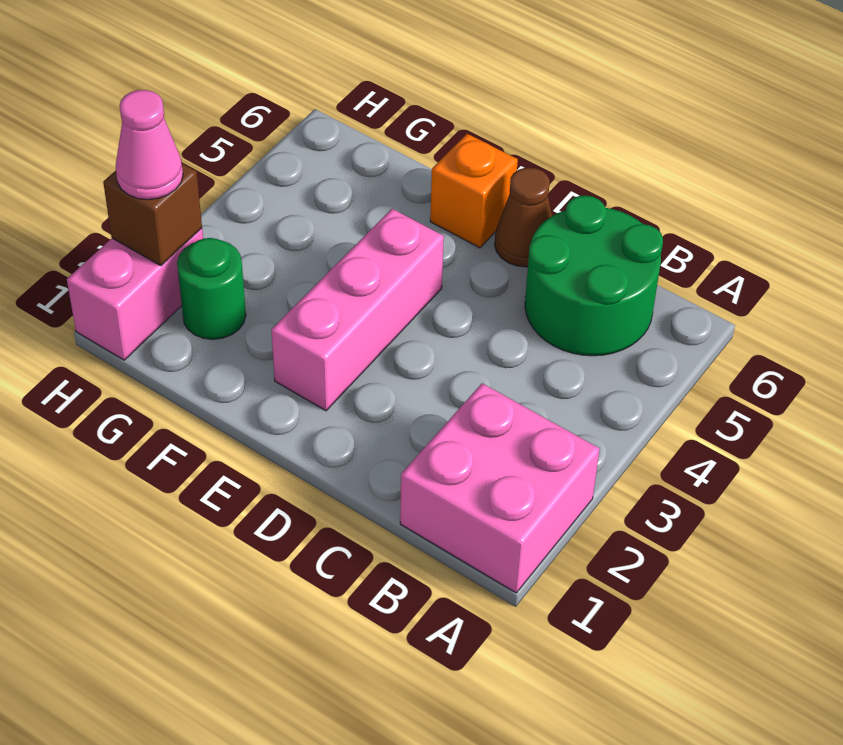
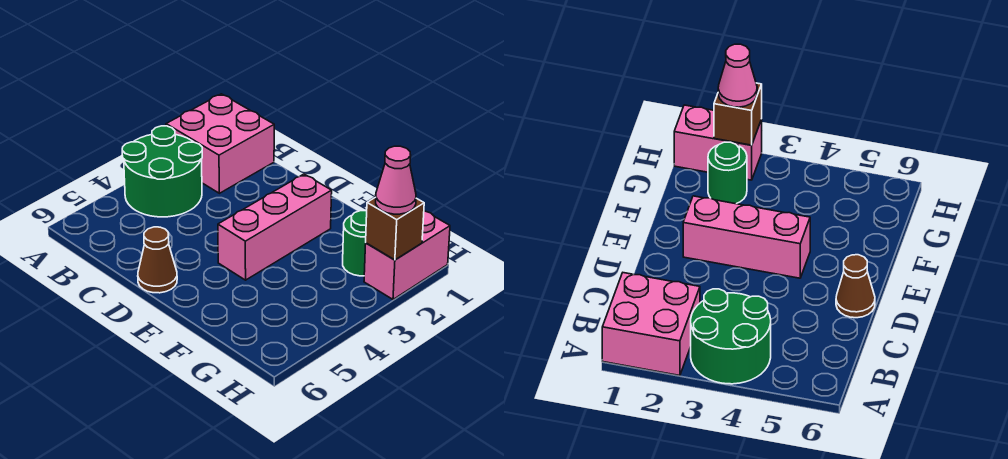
green 2x2 round brick [525,196,663,356] -> green 2x2 round brick moved to [122,126,202,217]
orange 1x1 brick [430,134,518,248] -> none

